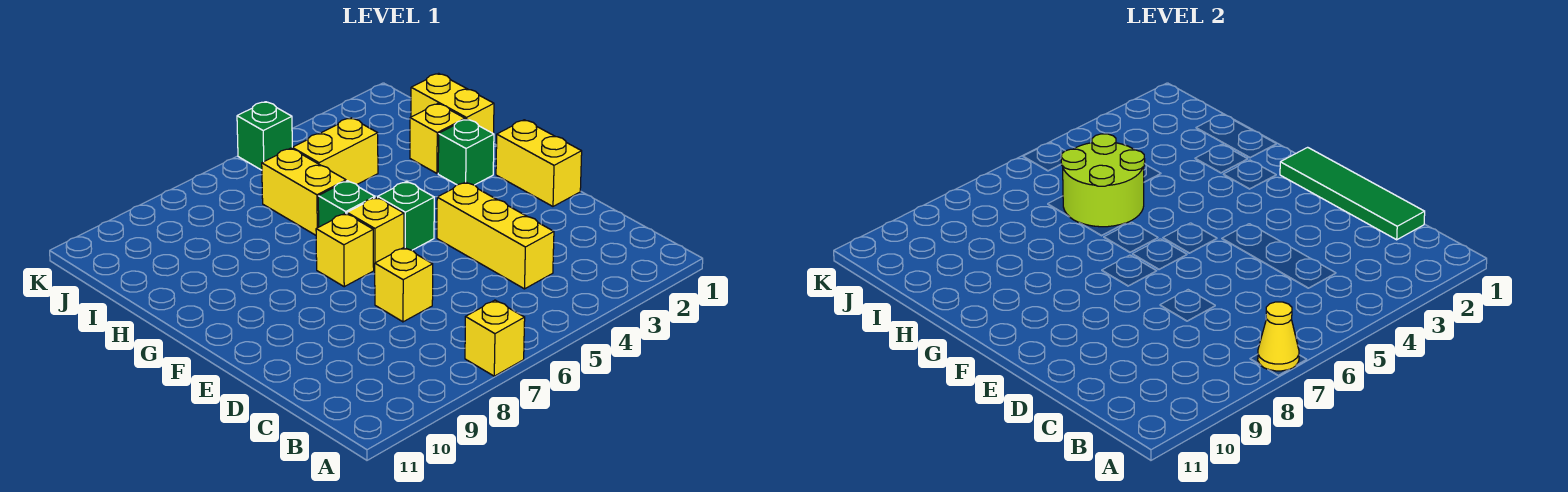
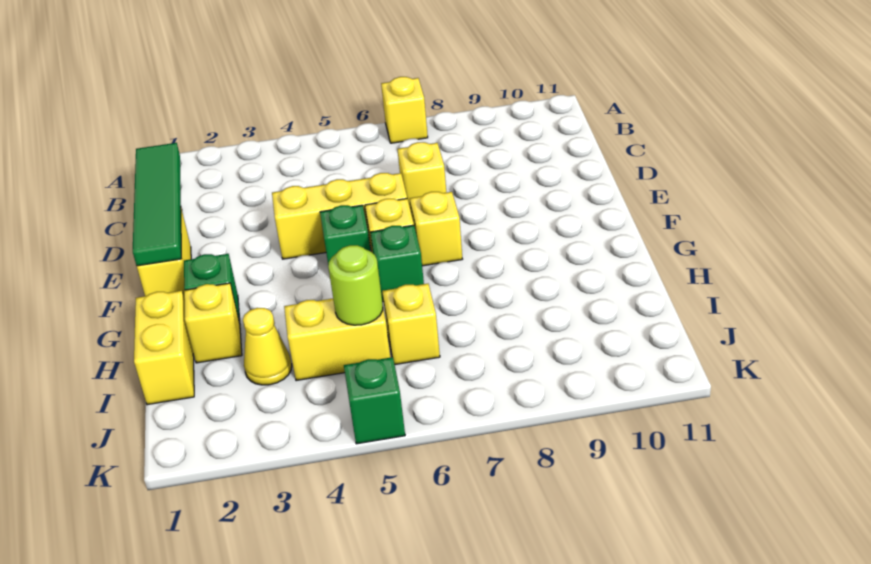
yellow 1x1 cone [1258,302,1299,371] -> yellow 1x1 cone moved to [243,308,292,385]
yellow 1x3 brick [437,182,554,289] -> yellow 1x3 brick turned to [272,173,407,259]
lime 2x2 round brick [1061,134,1145,227] -> lime 1x1 round brick [328,245,383,325]
yellow 1x2 brick [262,148,346,235] -> yellow 1x1 brick [382,284,440,365]

